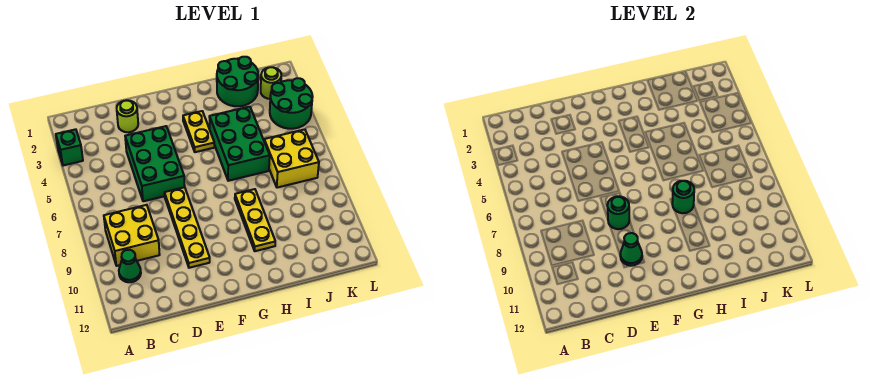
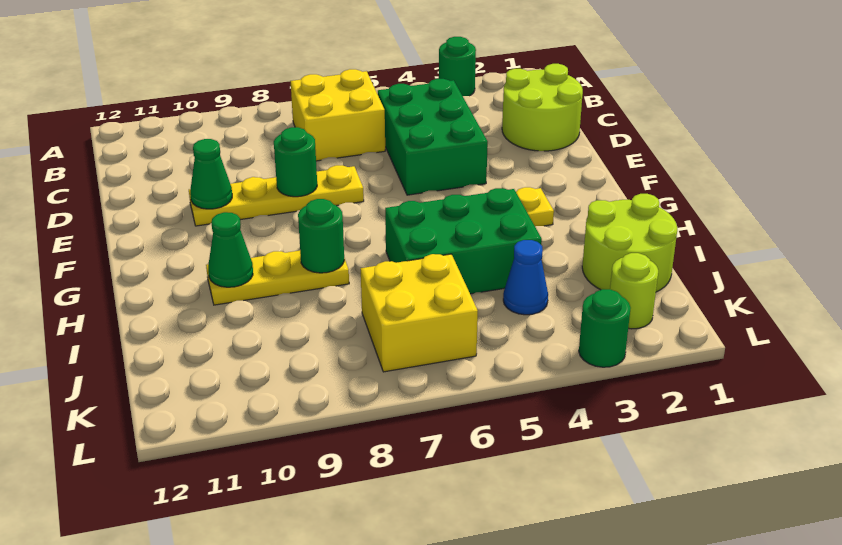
green 1x1 brick [56,129,83,166] -> green 1x1 round brick [439,37,476,96]
yellow 2x2 brick [104,205,160,266] -> yellow 2x2 brick moved to [291,69,385,161]
green 1x1 cone [119,250,141,282] -> green 1x1 cone moved to [208,212,253,287]
lime 1x1 round brick [116,100,138,132] -> lime 2x2 round brick [502,64,583,151]
green 2x3 brick [125,126,185,201] -> green 2x3 brick turned to [378,79,488,195]
green 2x2 round brick [217,57,258,106] -> lime 2x2 round brick [582,194,677,292]
none -> blue 1x1 cone [503,240,548,315]
green 2x2 round brick [270,78,313,129] -> green 1x1 round brick [579,289,631,367]

